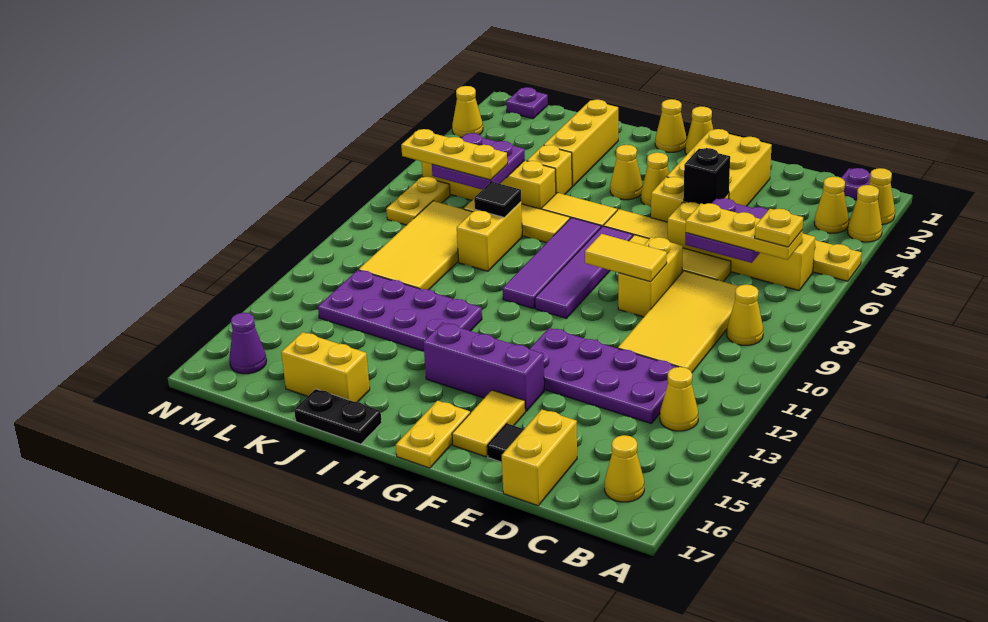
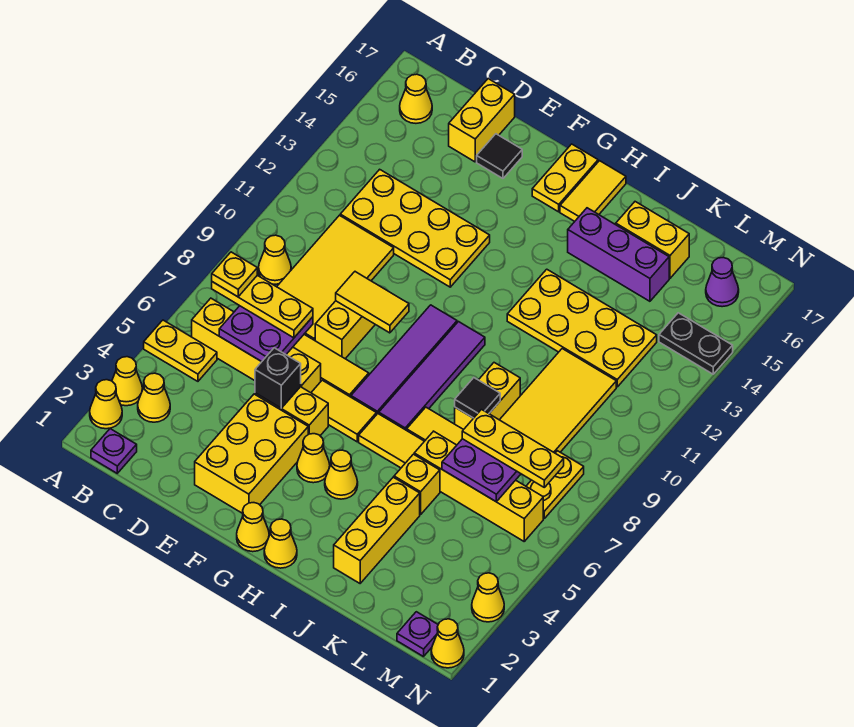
yellow 1x1 cone [660,367,698,431] -> yellow 1x1 cone moved to [431,619,464,668]
purple 2x4 plate [530,328,677,424] -> yellow 2x4 plate [340,169,490,287]
purple 1x3 brick [423,323,544,411] -> purple 1x3 brick moved to [568,208,669,301]
yellow 1x2 tile [452,390,525,457] -> yellow 1x2 tile moved to [560,161,626,221]
purple 2x4 plate [318,270,482,351] -> yellow 2x4 plate [507,269,657,387]
black 1x2 plate [294,389,382,444] -> black 1x2 plate moved to [659,313,733,374]

